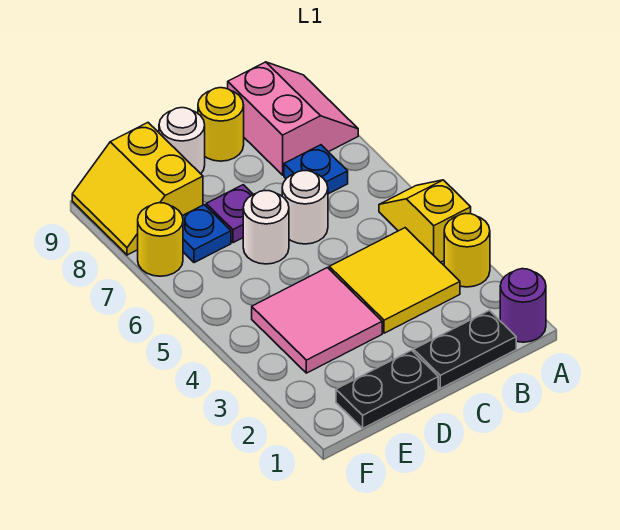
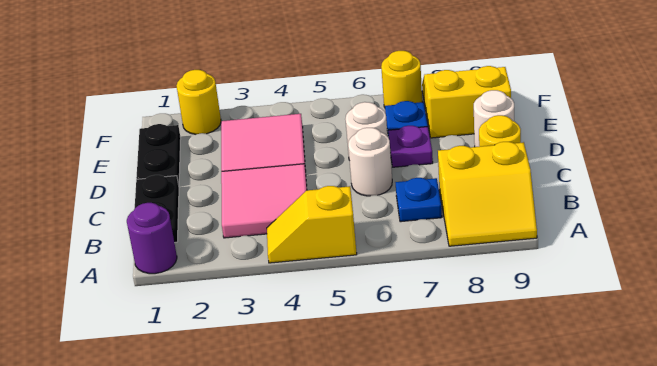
yellow 1x1 round brick [444,213,490,287] -> yellow 1x1 round brick moved to [176,70,221,135]
yellow 1x2 slope [379,180,471,262] -> yellow 1x2 slope turned to [267,186,357,263]
pink 2x2 slope [228,62,358,175] -> yellow 2x2 slope [438,142,537,246]
yellow 2x2 tile [329,228,460,333] -> pink 2x2 tile [221,164,307,238]

